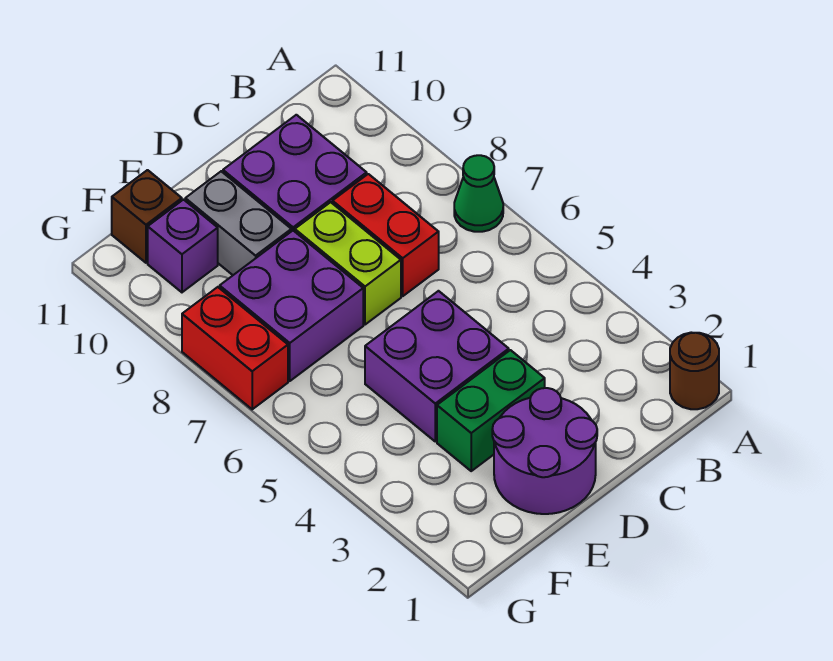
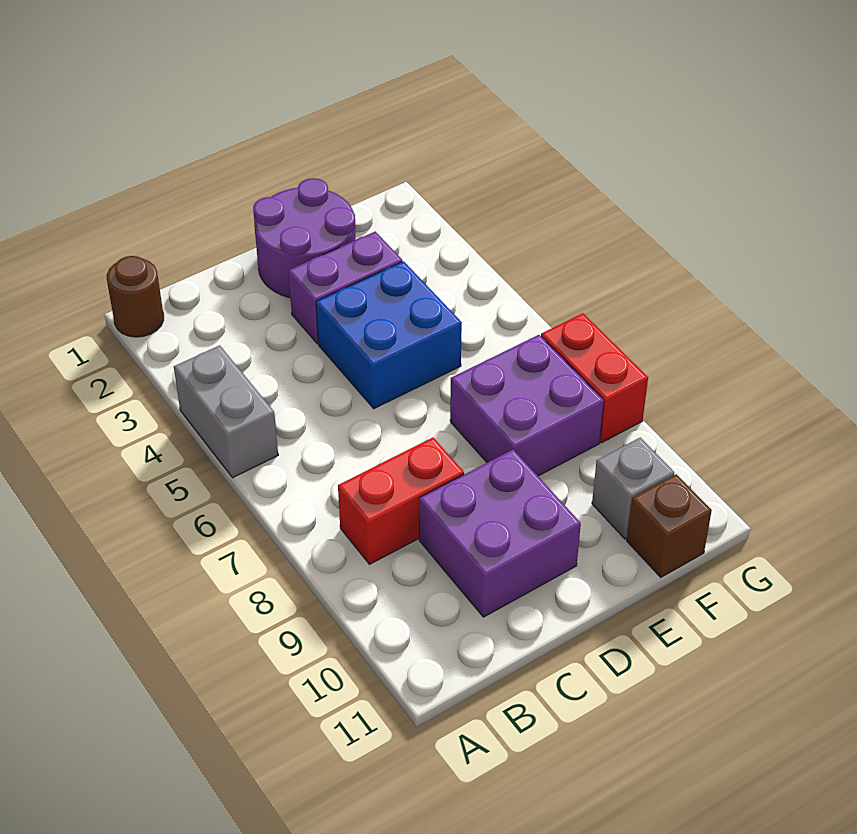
green 1x1 cone [454,155,503,232] -> none
red 1x2 brick [333,174,439,296] -> red 1x2 brick turned to [338,438,464,564]
green 1x2 brick [437,350,545,471] -> purple 1x2 brick [288,231,402,344]
purple 2x2 brick [365,291,509,441] -> blue 2x2 brick [316,261,462,409]
lime 1x2 brick [295,202,401,325] -> none
grey 1x2 brick [185,171,291,275] -> grey 1x2 brick moved to [174,345,278,478]
purple 1x1 brick [148,200,218,292] -> grey 1x1 brick [592,438,674,539]

